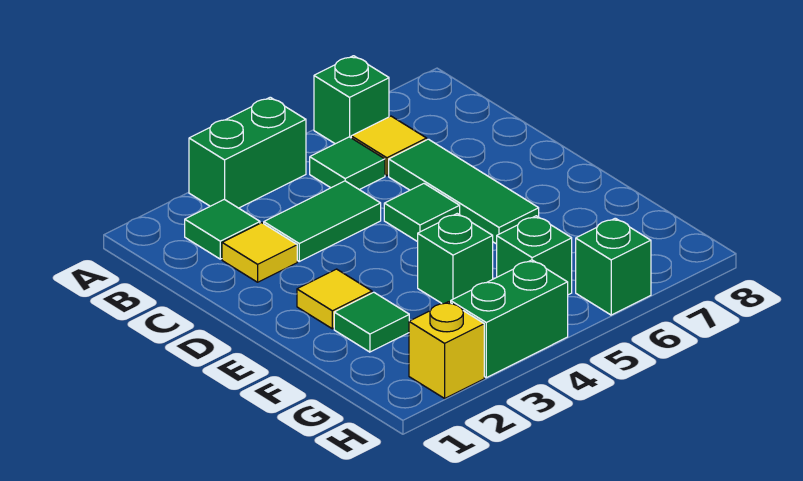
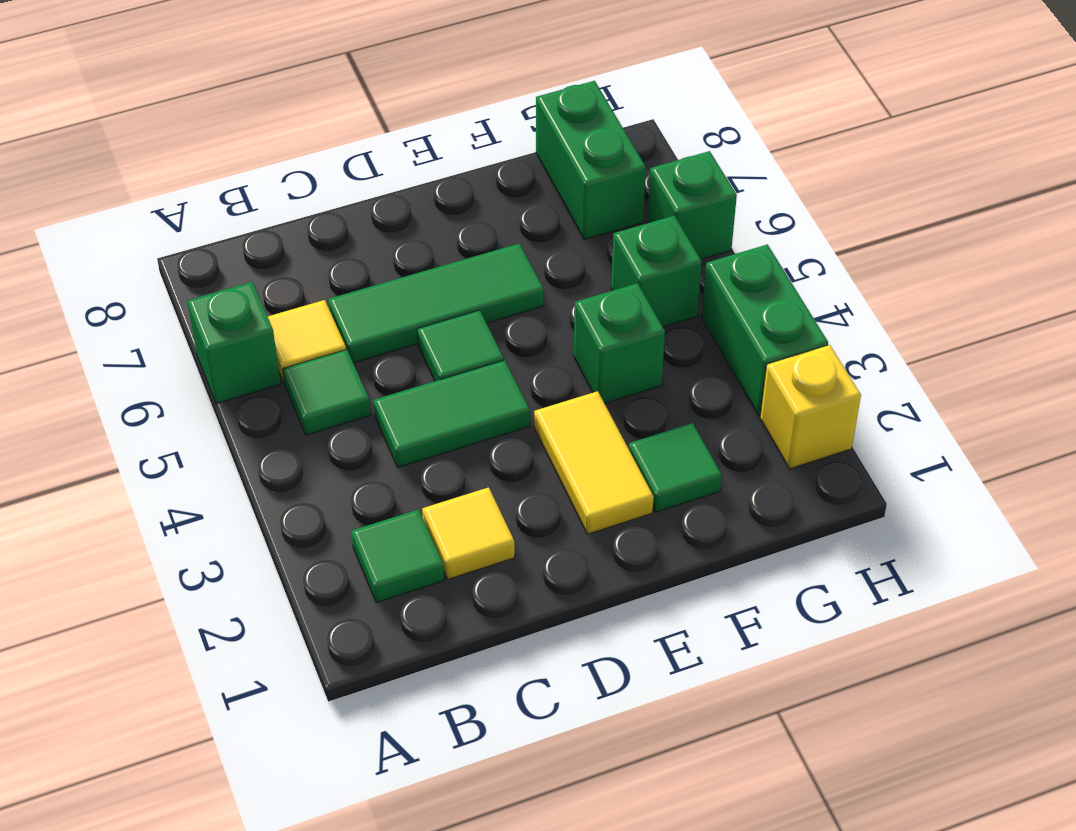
green 1x2 brick [189,97,306,208] -> green 1x2 brick moved to [536,81,646,240]
green 1x2 tile [264,181,381,261] -> green 1x2 tile turned to [374,360,530,467]
yellow 1x1 tile [297,269,372,329] -> yellow 1x2 tile [534,391,654,534]

